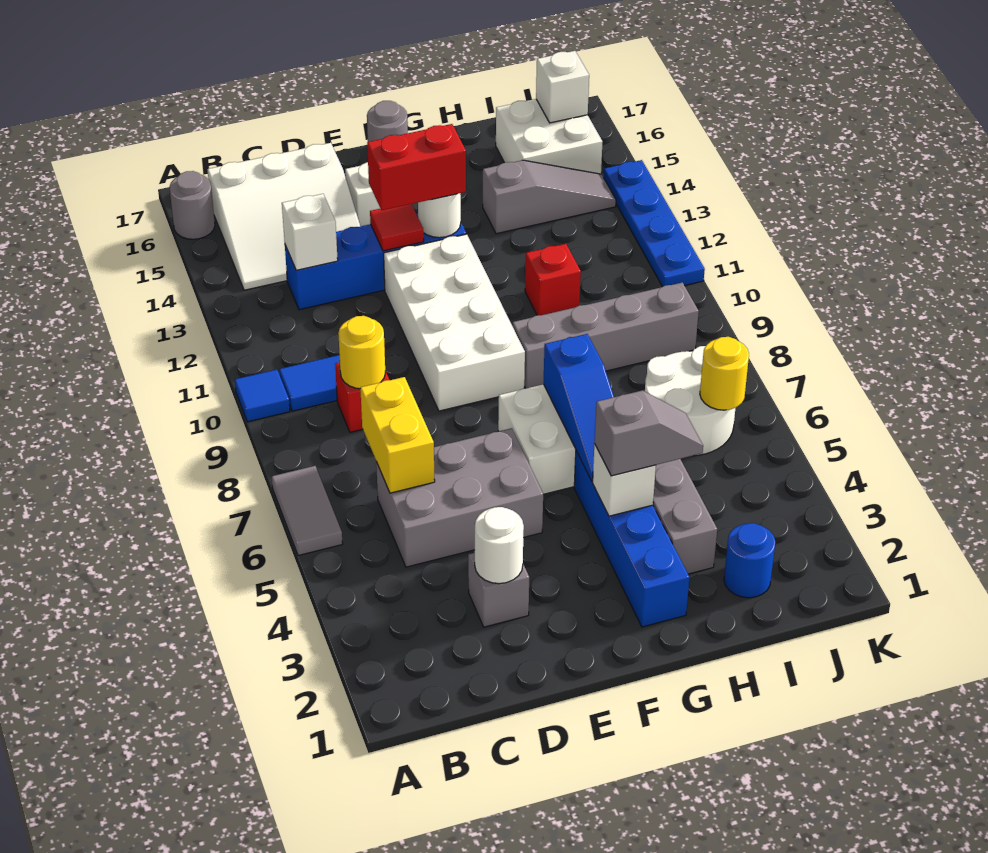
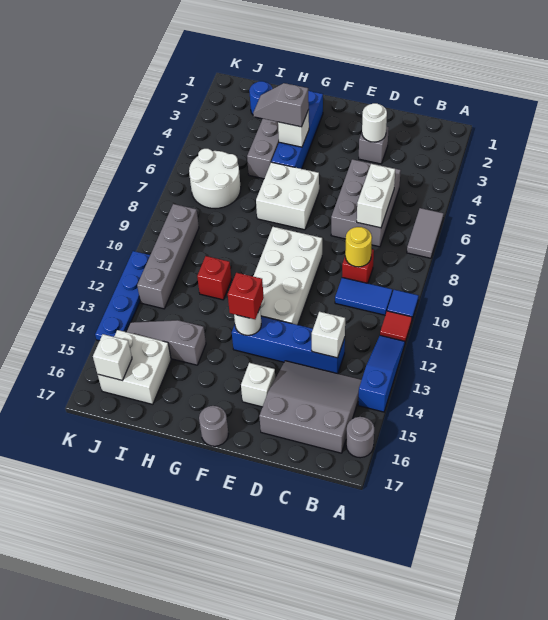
white 3x3 slope [208,143,360,290] -> grey 3x3 slope [259,361,362,453]
grey 2x3 brick [376,428,543,567] -> grey 2x3 brick turned to [331,159,401,247]
yellow 1x2 brick [360,377,435,493] -> white 1x2 brick [357,164,395,228]
red 1x1 tile [370,204,424,251] -> red 1x1 tile moved to [380,311,412,342]
red 1x2 brick [367,124,466,210] -> red 1x1 brick [228,273,264,319]
blue 1x3 slope [543,334,614,481] -> blue 1x3 slope moved to [358,335,405,412]
grey 1x4 brick [513,283,699,388] -> grey 1x4 brick turned to [137,204,199,309]
yellow 1x1 round brick [700,337,749,410] -> none

